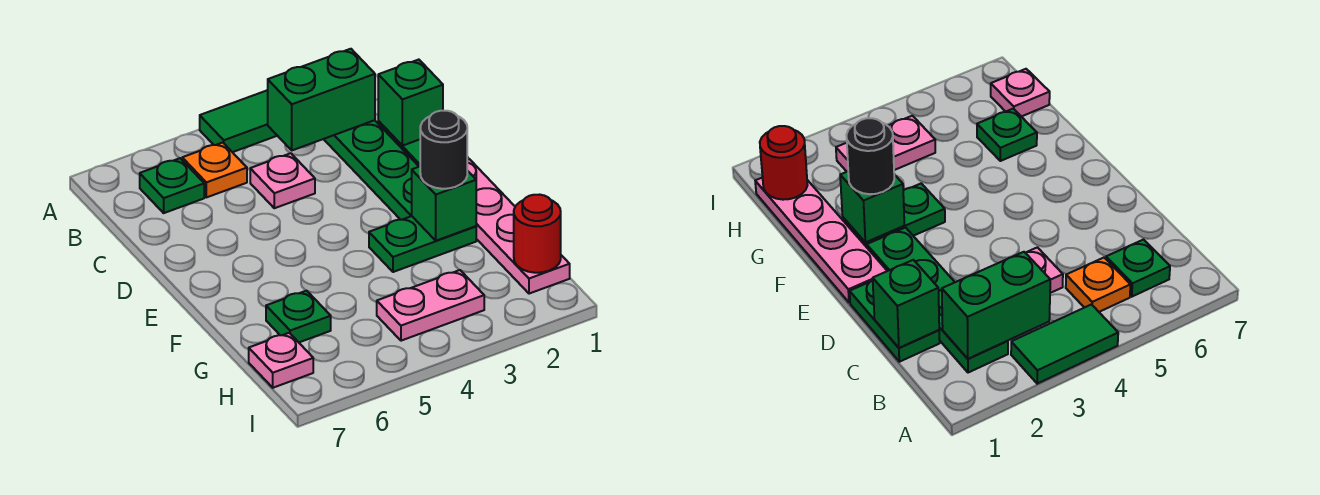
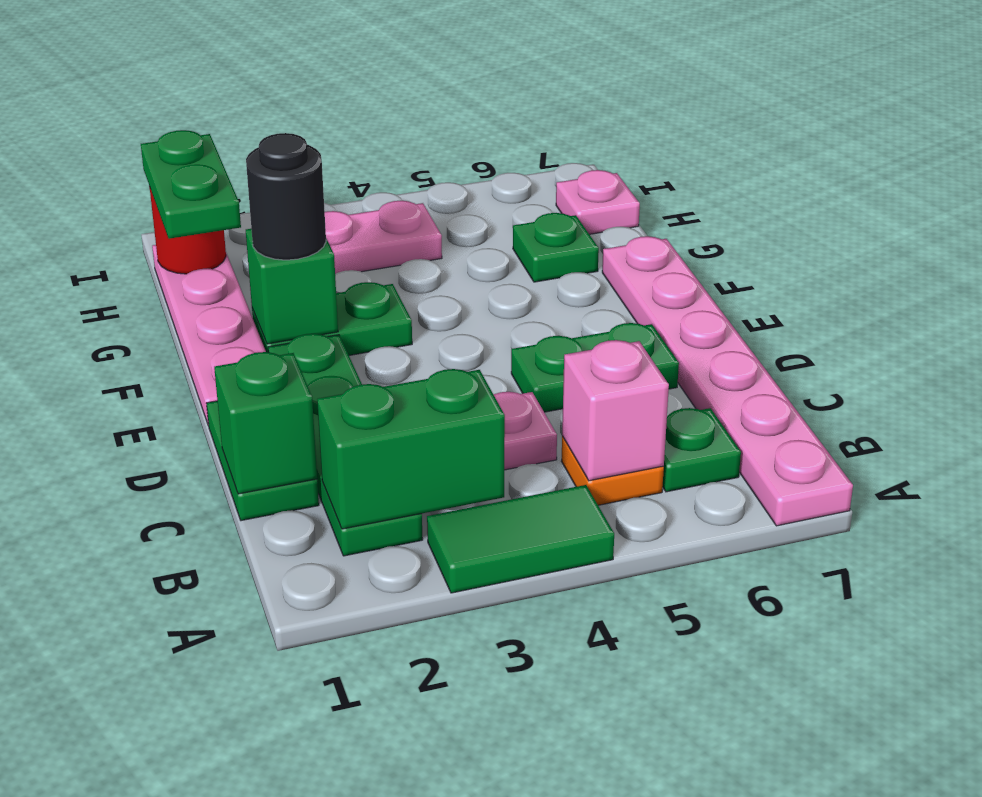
none -> pink 1x6 plate [602,236,853,526]
none -> pink 1x1 brick [562,340,669,481]
none -> green 1x2 plate [511,323,679,412]
none -> green 1x2 plate [141,130,241,239]

